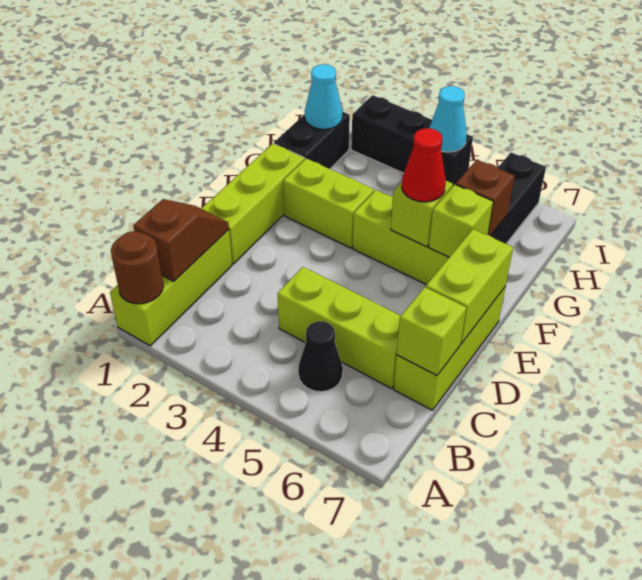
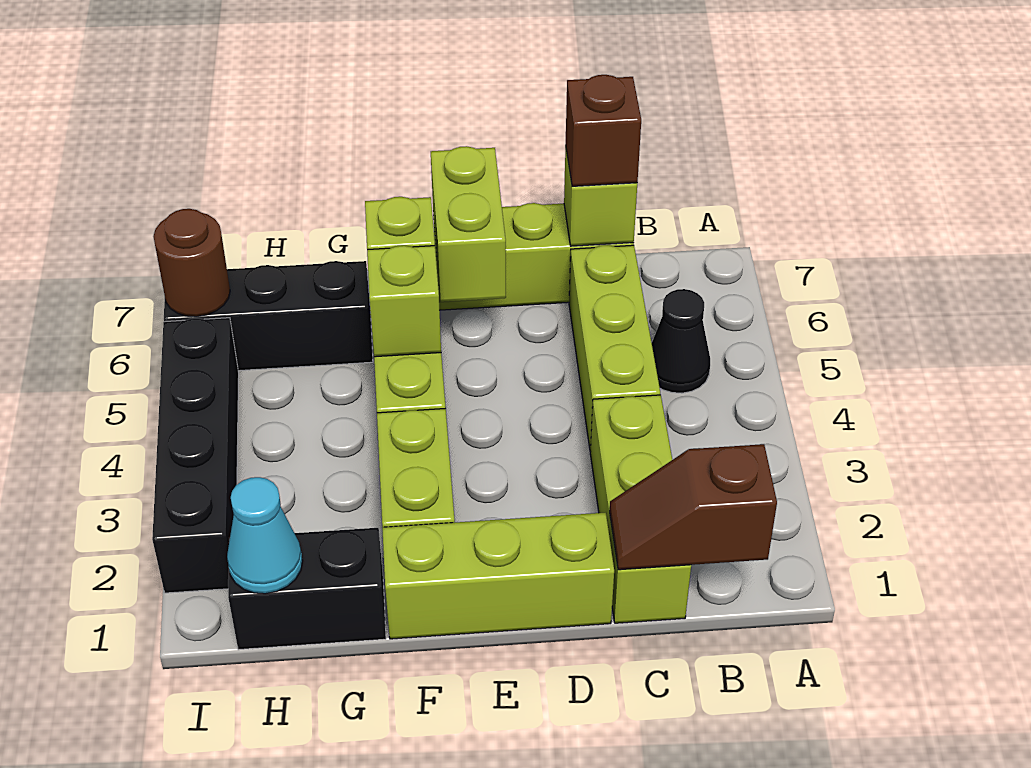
lime 1x3 brick [110,230,232,346] -> lime 1x3 brick turned to [590,395,691,623]
brown 1x1 round brick [111,231,163,304] -> brown 1x1 round brick moved to [153,209,230,317]
lime 1x2 brick [426,229,513,343] -> lime 1x2 brick turned to [431,146,506,302]
red 1x1 cone [402,128,446,202] -> none
brown 1x1 brick [456,160,514,236] -> brown 1x1 brick moved to [566,75,641,186]
black 1x3 brick [351,95,473,186] -> black 1x4 brick [152,318,239,593]
cyan 1x1 cone [429,86,467,152] -> none

